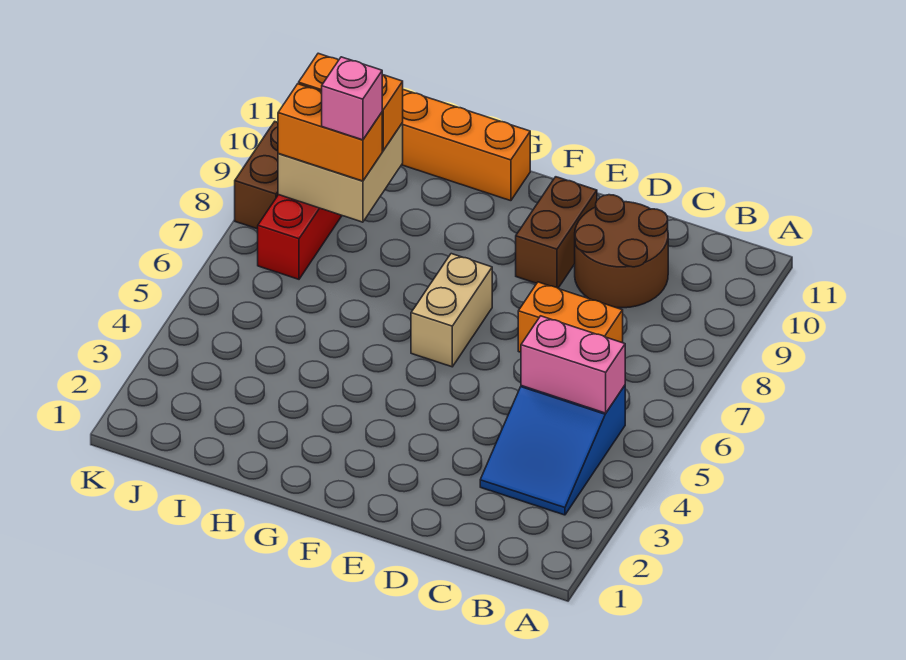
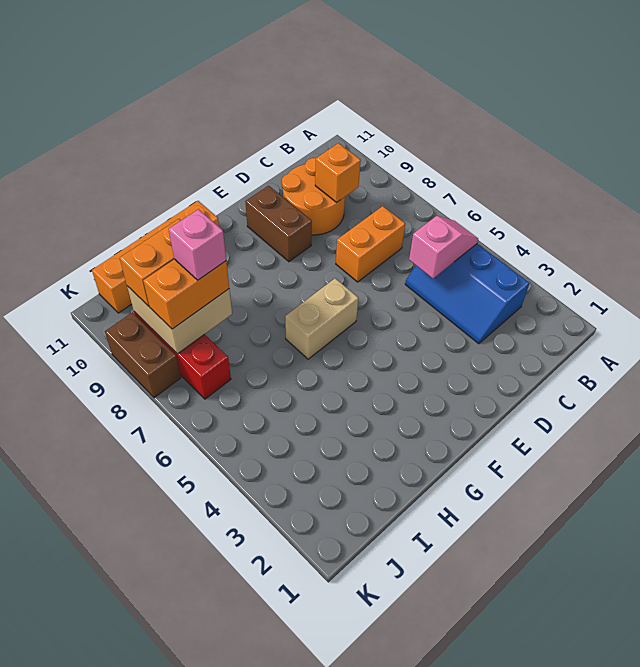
blue 2x3 slope [480,386,625,515] -> blue 2x3 slope turned to [405,244,530,344]
pink 1x2 brick [521,316,625,413] -> pink 1x2 slope [409,216,478,278]
brown 2x2 round brick [575,195,668,308] -> orange 2x2 round brick [282,158,345,235]
none -> orange 1x1 brick [315,143,361,202]
tan 1x2 brick [411,254,492,367] -> tan 1x2 brick turned to [285,278,358,359]

